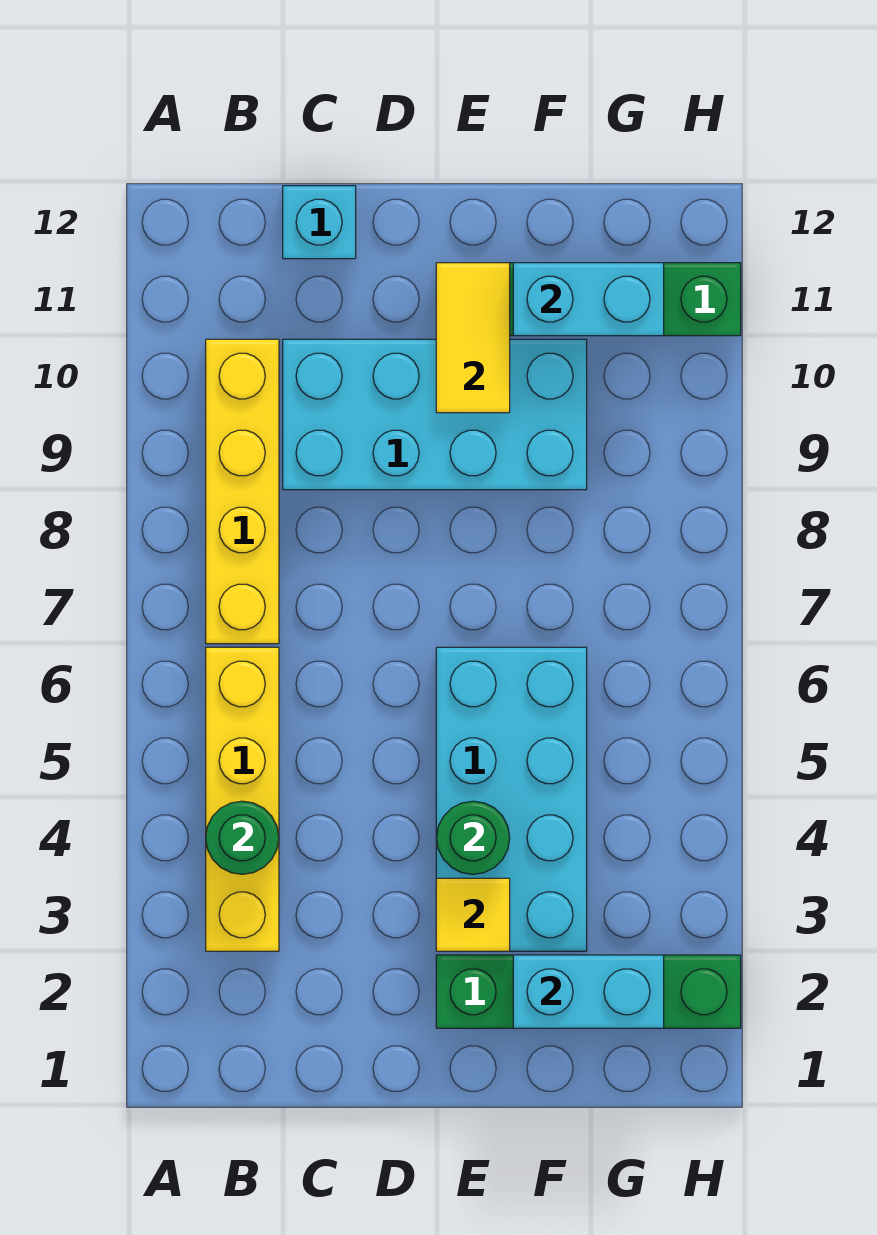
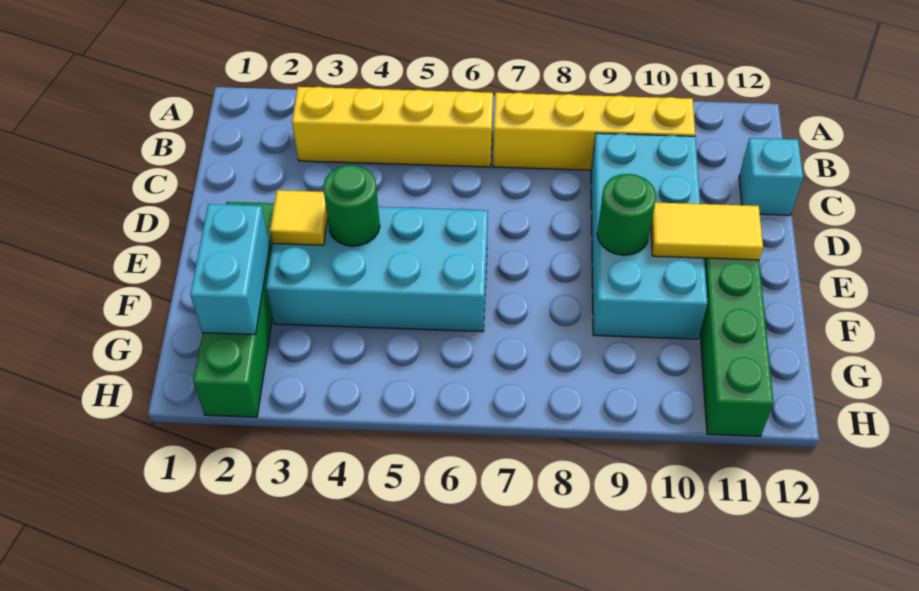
green 1x1 round brick [206,801,279,874] -> green 1x1 round brick moved to [597,174,656,255]
cyan 1x2 brick [513,263,664,336] -> none

